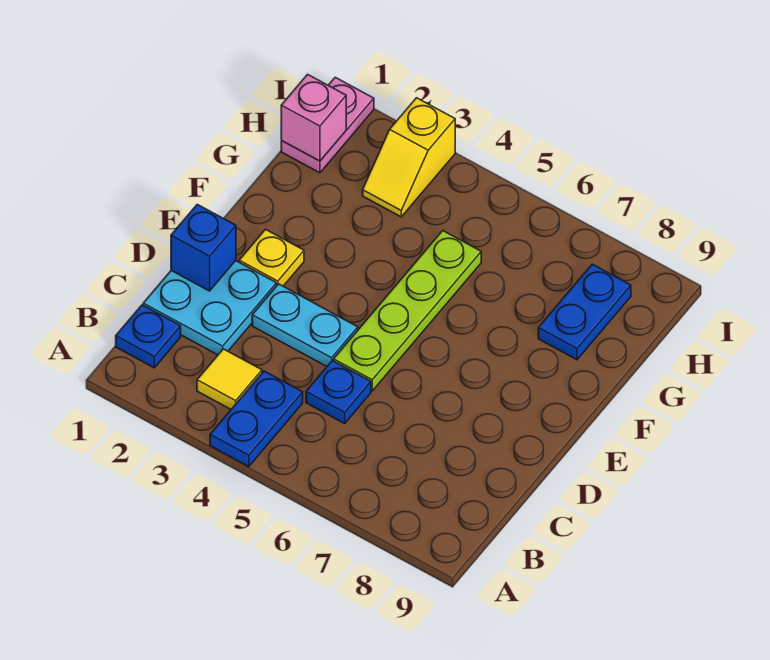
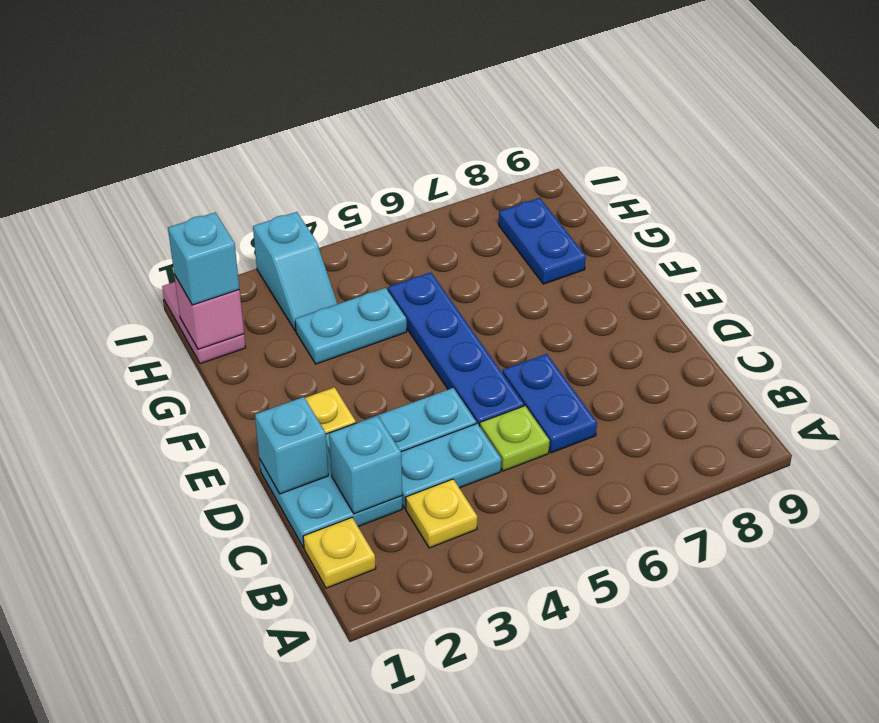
blue 1x2 plate [210,371,303,467] -> blue 1x2 plate moved to [503,354,597,453]
blue 1x1 plate [116,305,181,368] -> yellow 1x1 plate [303,518,376,588]
yellow 1x1 tile [197,349,262,409] -> yellow 1x1 plate [406,479,477,548]
none -> cyan 1x1 brick [329,416,402,514]
none -> cyan 1x2 plate [401,423,501,509]
blue 1x1 plate [306,361,371,424] -> lime 1x1 plate [480,406,550,471]
blue 1x1 brick [171,204,236,291] -> cyan 1x1 brick [255,397,328,494]
lime 1x4 plate [334,231,481,391] -> blue 1x4 plate [388,272,524,426]
none -> cyan 1x2 plate [295,288,407,364]
none -> cyan 1x1 brick [168,212,239,305]
yellow 1x2 slope [363,98,455,217] -> cyan 1x2 slope [253,212,337,331]

